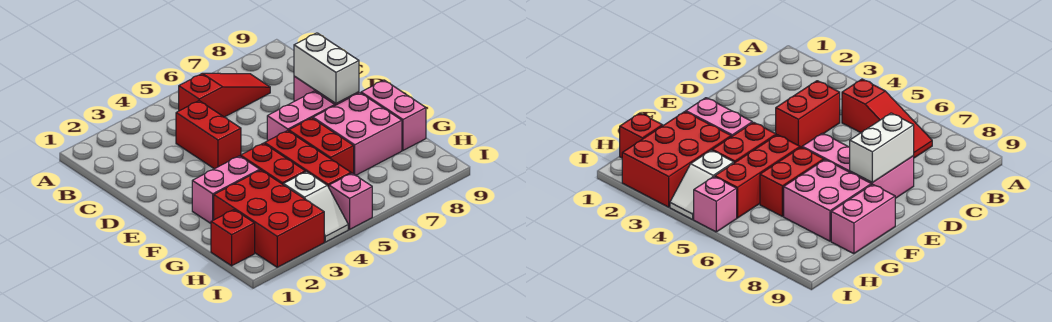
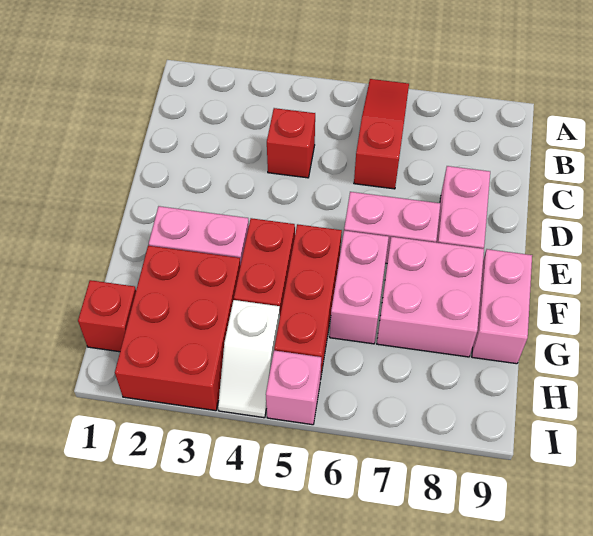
red 1x3 slope [179,73,270,117] -> red 1x3 slope turned to [354,79,409,189]
red 1x2 brick [176,101,241,169] -> red 1x1 brick [267,108,315,178]
white 1x2 brick [294,33,359,103] -> none
red 1x2 brick [289,118,354,174] -> pink 1x2 brick [330,231,389,344]

